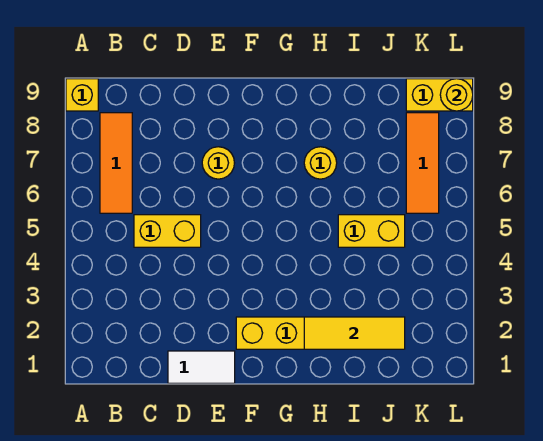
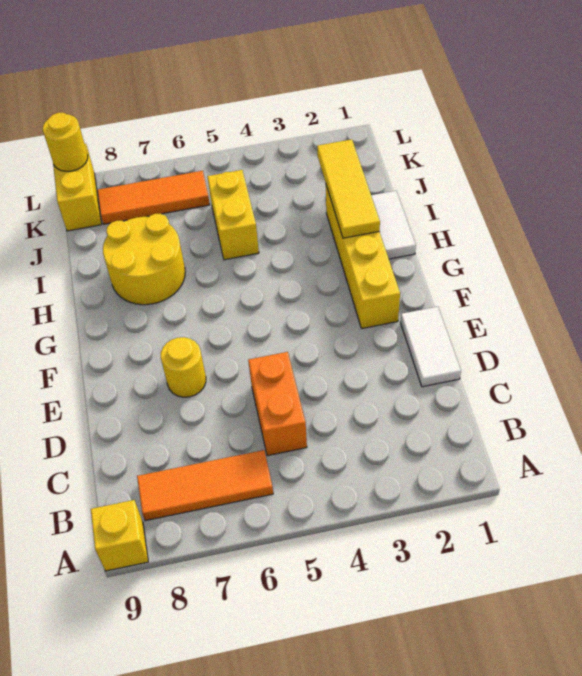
yellow 1x2 brick [134,215,201,247] -> orange 1x2 brick [248,352,307,456]
none -> white 1x2 tile [371,191,416,259]
yellow 1x1 round brick [304,147,337,179] -> yellow 2x2 round brick [103,214,185,305]

